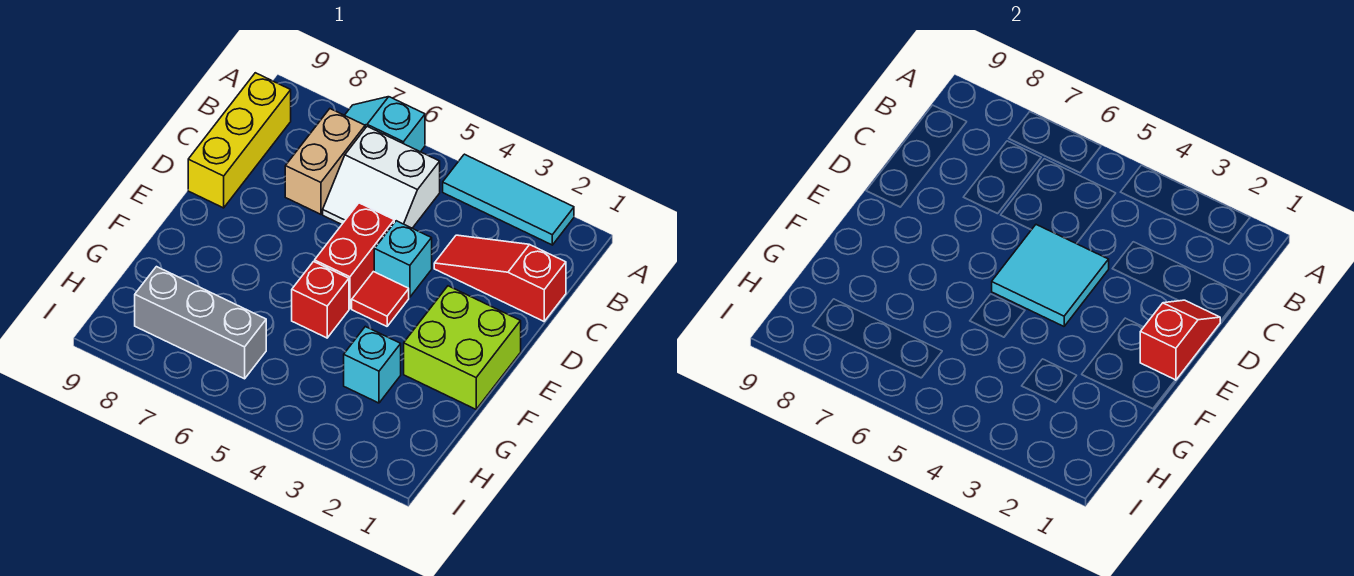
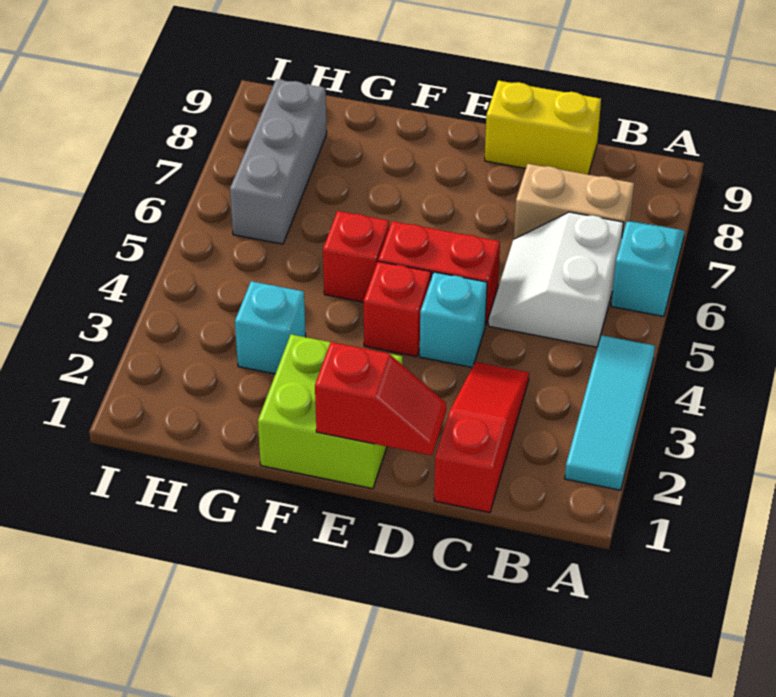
yellow 1x3 brick [188,73,291,208] -> yellow 1x2 brick [485,81,601,174]
cyan 2x2 tile [992,225,1109,326] -> none
red 1x1 tile [352,272,409,326] -> red 1x1 brick [364,262,431,357]

